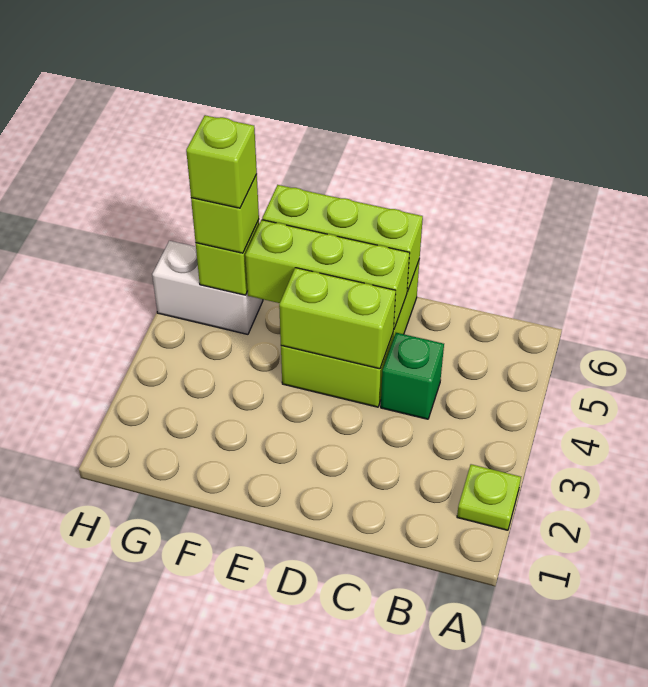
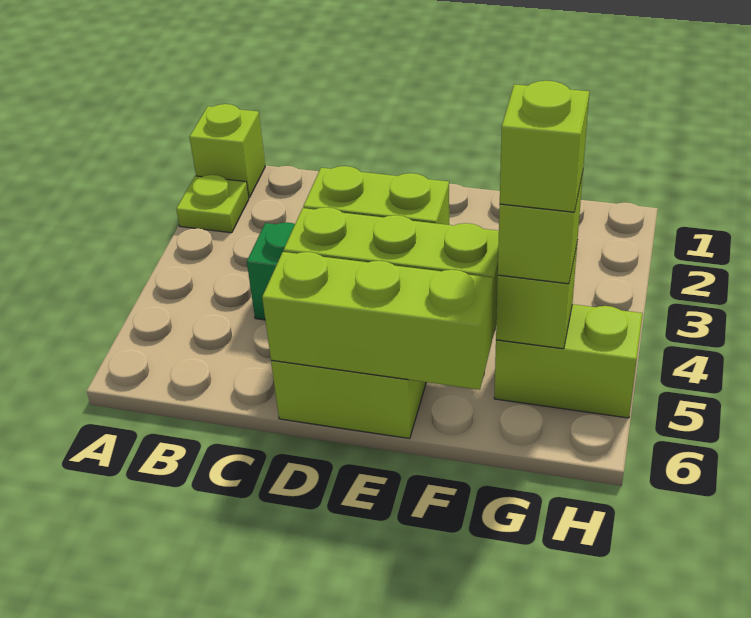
none -> lime 1x1 brick [190,104,265,198]
white 1x2 brick [152,241,263,334] -> lime 1x2 brick [494,304,643,418]

